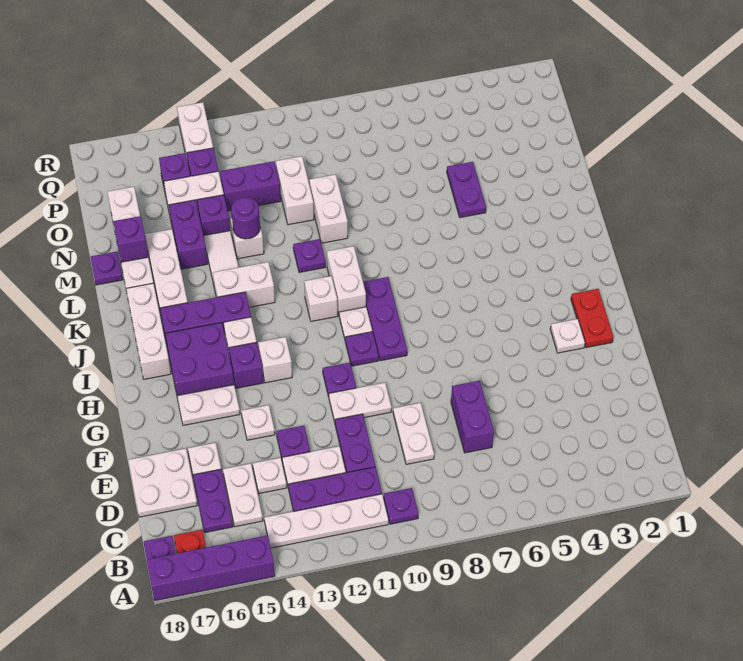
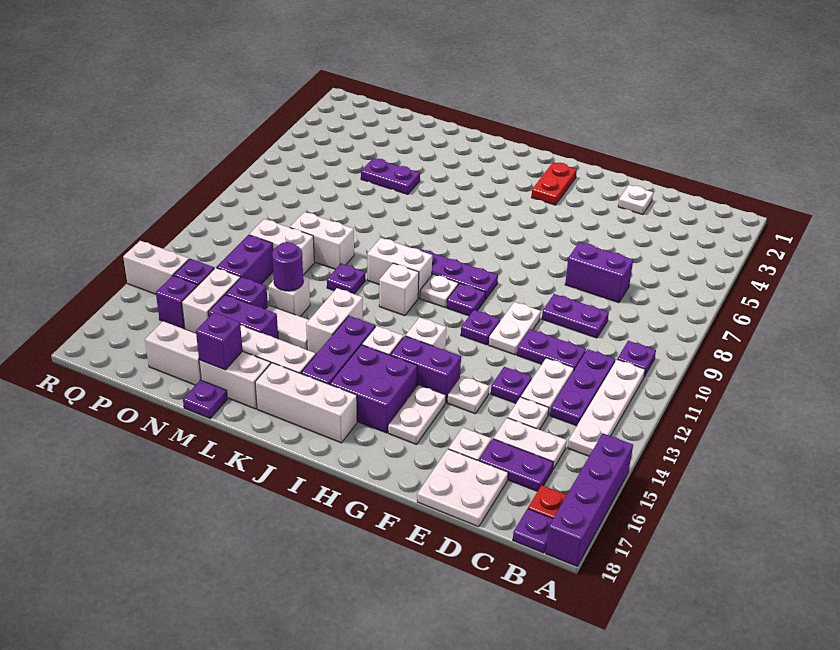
white 1x2 plate [393,403,434,464] -> purple 1x2 plate [542,294,609,338]
red 1x2 plate [571,289,613,348] -> red 1x2 plate turned to [531,162,577,205]
white 1x1 plate [550,319,585,353] -> white 1x1 plate moved to [618,185,653,215]
purple 1x1 brick [229,342,263,388] -> purple 1x2 brick [390,336,461,402]

